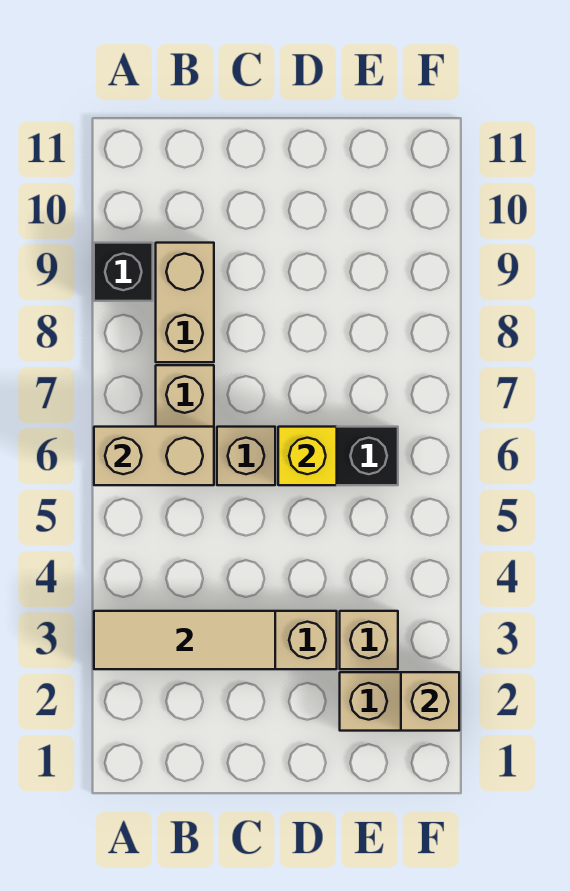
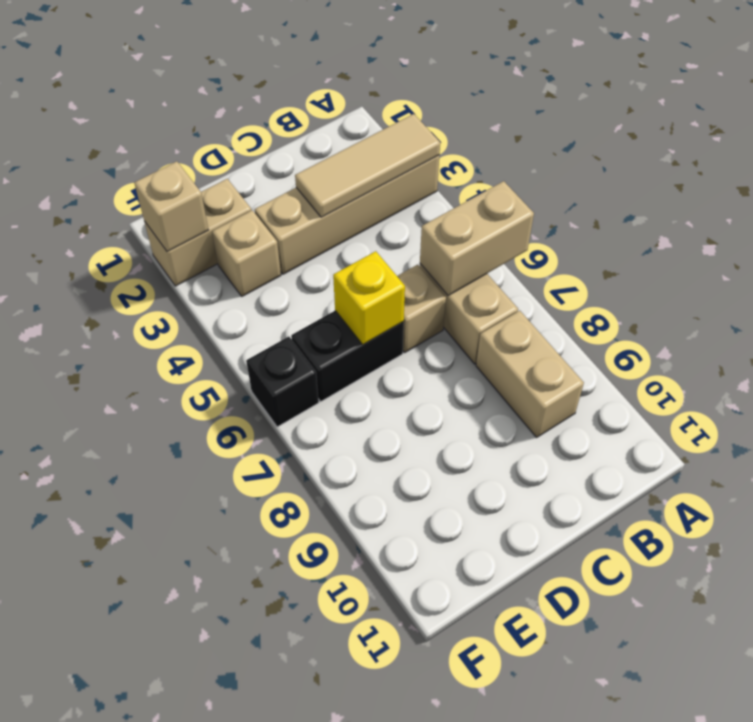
black 1x1 brick [94,243,153,301] -> black 1x1 brick moved to [246,337,319,427]

